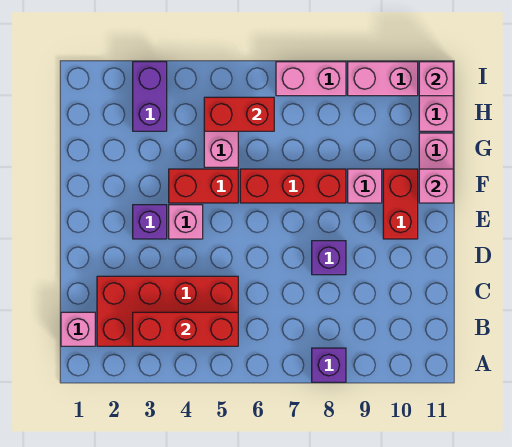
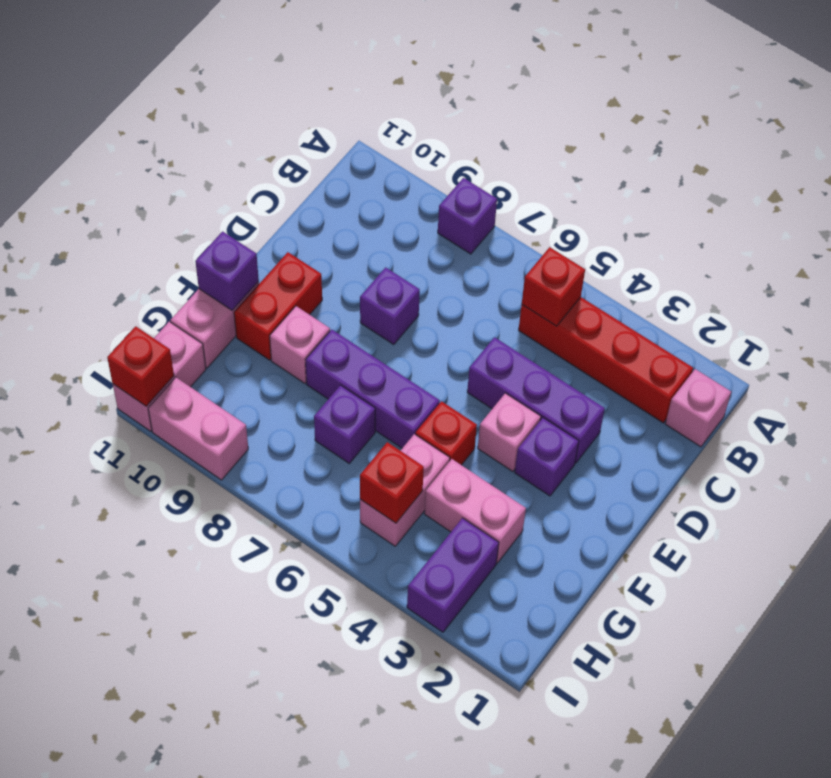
red 2x4 brick [97,276,238,346] -> red 1x4 brick [519,297,693,423]
red 1x3 brick [133,312,238,346] -> red 1x1 brick [522,247,585,326]
none -> purple 1x3 brick [467,337,605,463]
red 1x2 brick [169,169,238,203] -> red 1x1 brick [415,401,477,465]
red 1x3 brick [240,169,346,203] -> purple 1x3 brick [306,330,440,448]
pink 1x1 brick [419,169,453,203] -> purple 1x1 brick [195,232,259,310]
none -> purple 1x1 brick [314,385,375,463]
red 1x2 brick [204,97,274,131] -> red 1x1 brick [360,442,424,523]
pink 1x2 brick [276,62,346,96] -> pink 1x2 brick moved to [424,459,526,563]
pink 1x1 brick [419,62,453,96] -> red 1x1 brick [107,326,174,406]

